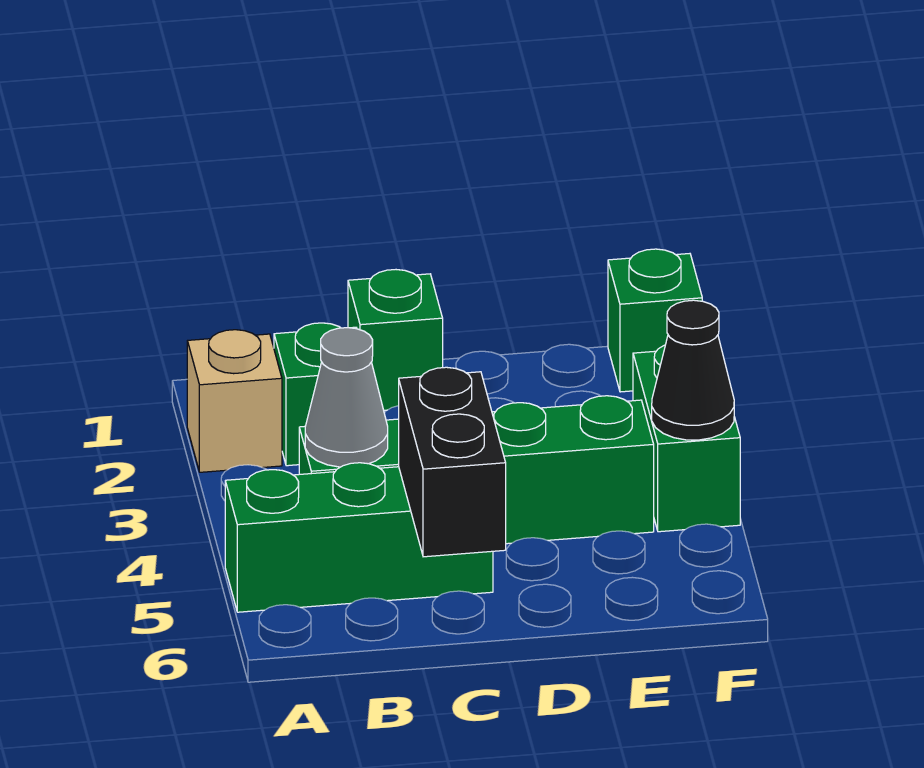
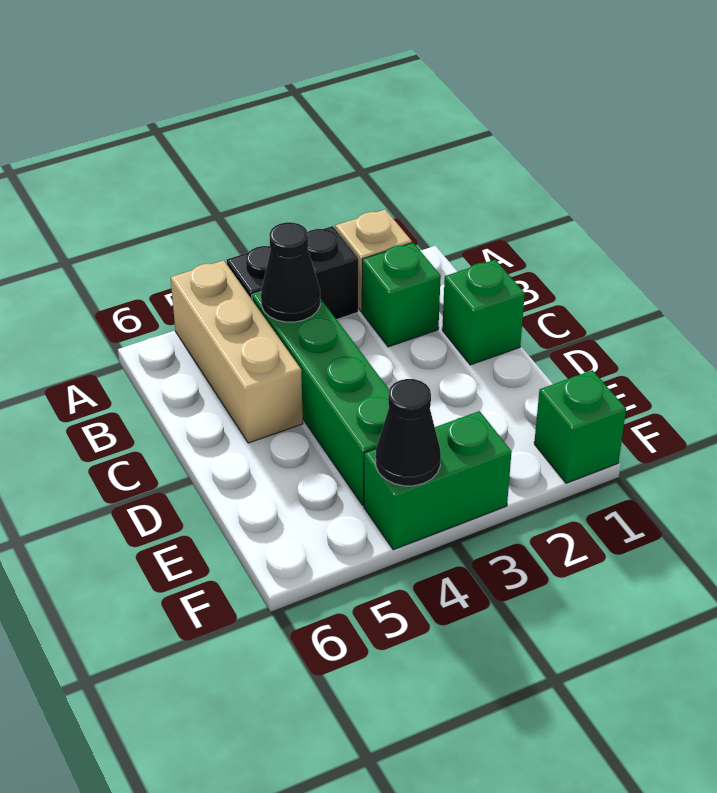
green 1x3 brick [225,463,493,612] -> tan 1x3 brick [170,260,303,443]
grey 1x1 cone [305,328,388,467] -> black 1x1 cone [261,222,320,322]
black 1x2 brick [399,367,506,557] -> black 1x2 brick moved to [227,226,358,320]

